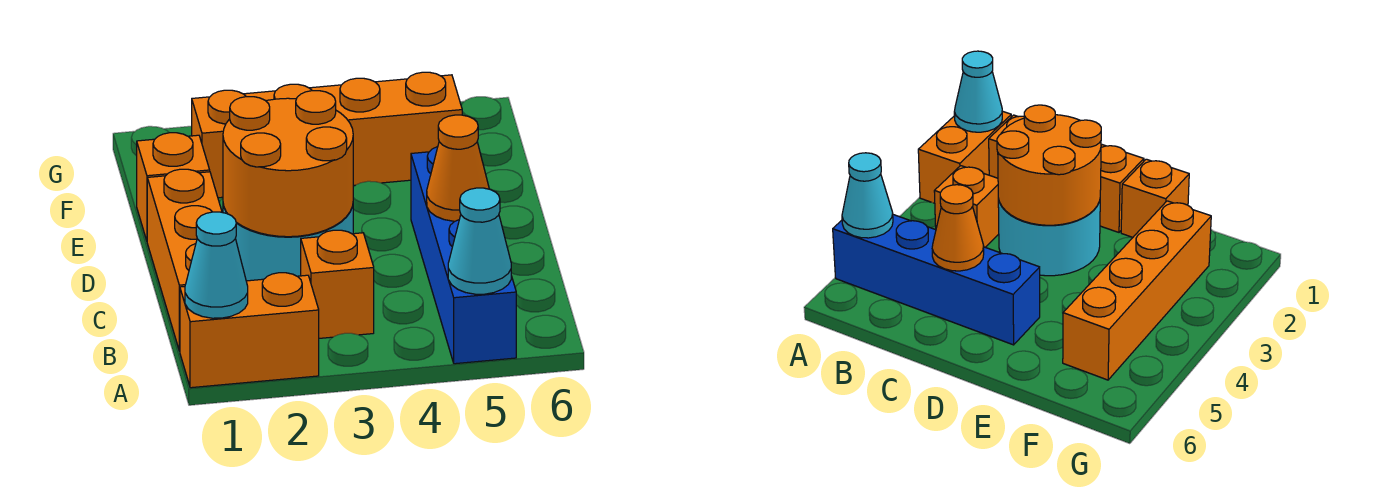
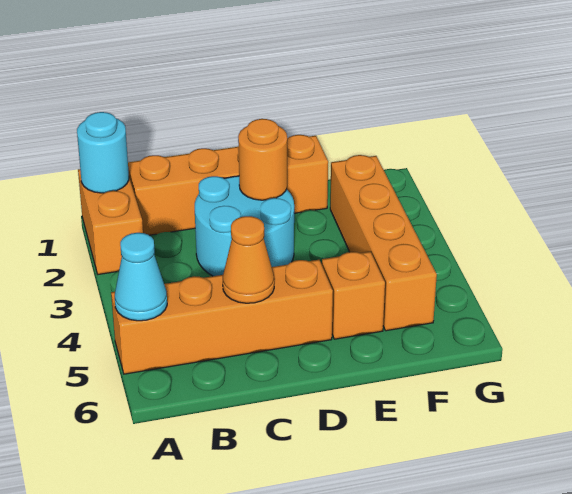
cyan 1x1 cone [185,212,248,318] -> cyan 1x1 round brick [77,112,129,193]
blue 1x4 brick [411,147,516,364] -> orange 1x4 brick [111,260,333,374]
orange 1x1 brick [301,230,374,338] -> orange 1x1 brick moved to [322,252,385,339]
orange 2x2 round brick [223,91,353,237] -> orange 1x1 round brick [238,119,287,200]

